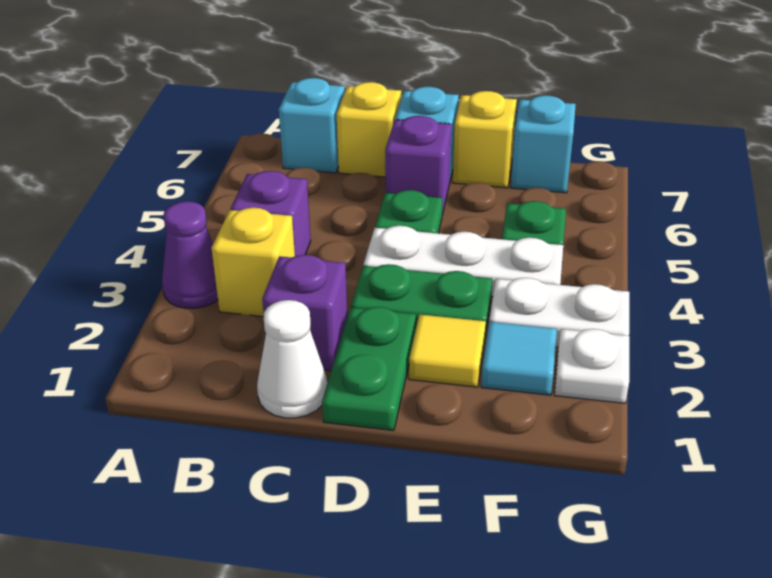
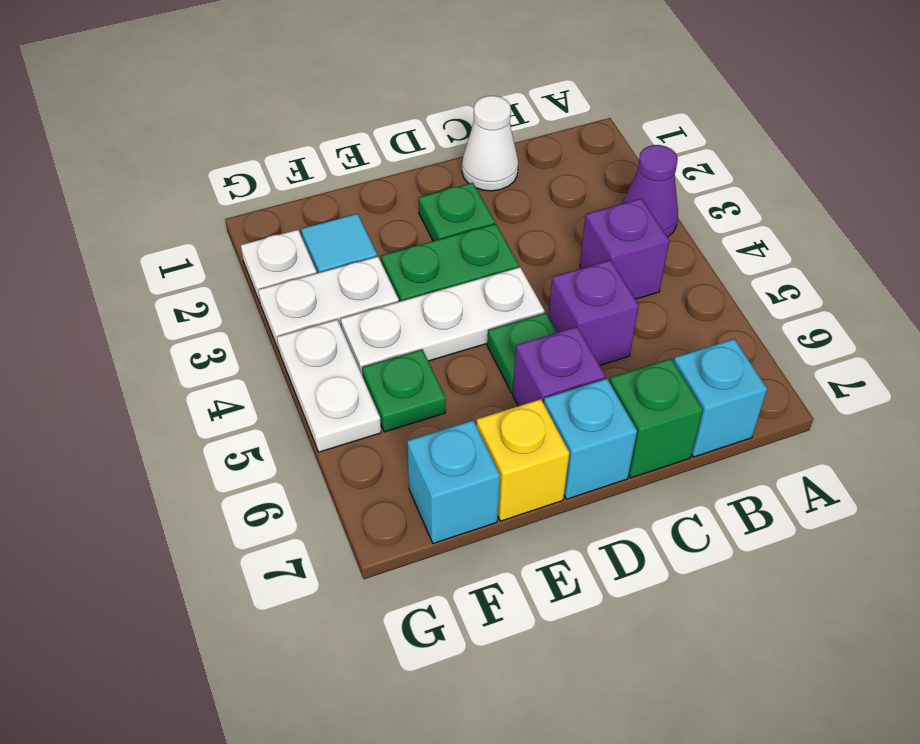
yellow 1x1 brick [212,208,295,317] -> none
purple 1x1 brick [262,255,348,371] -> purple 1x1 brick moved to [548,260,639,365]
yellow 1x1 brick [337,82,401,177] -> green 1x1 brick [610,358,703,478]
green 1x2 plate [322,307,416,431] -> green 1x1 plate [419,183,495,241]
yellow 1x1 tile [409,315,486,387] -> none
none -> white 1x2 plate [277,320,381,452]

